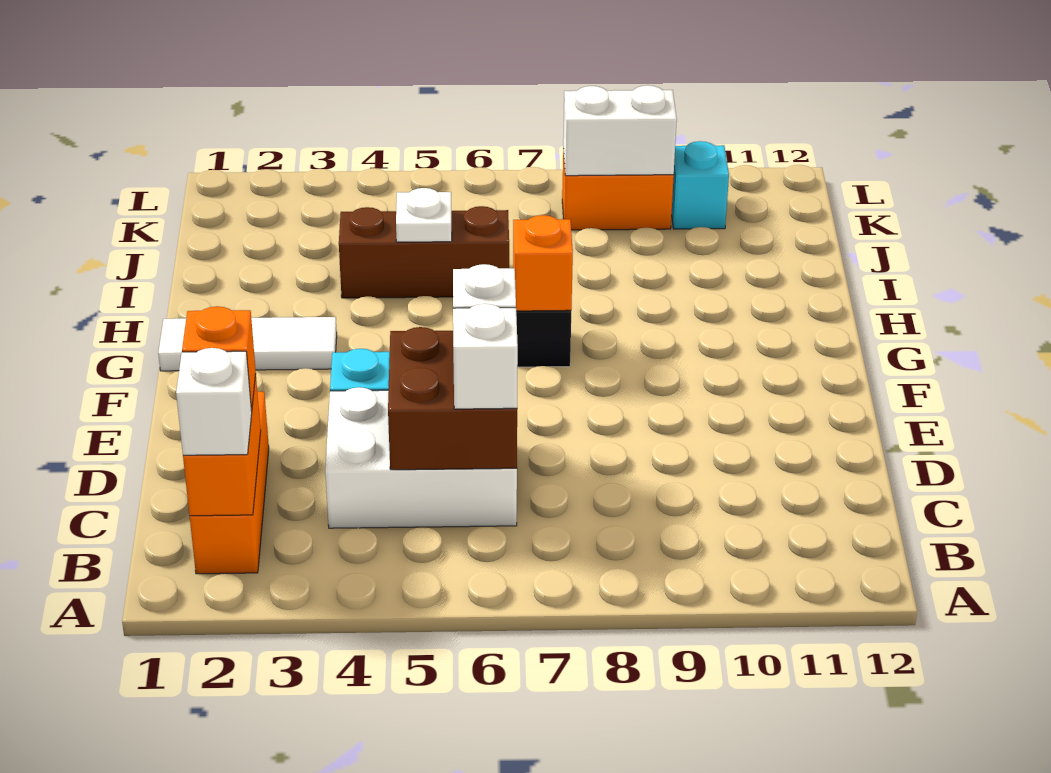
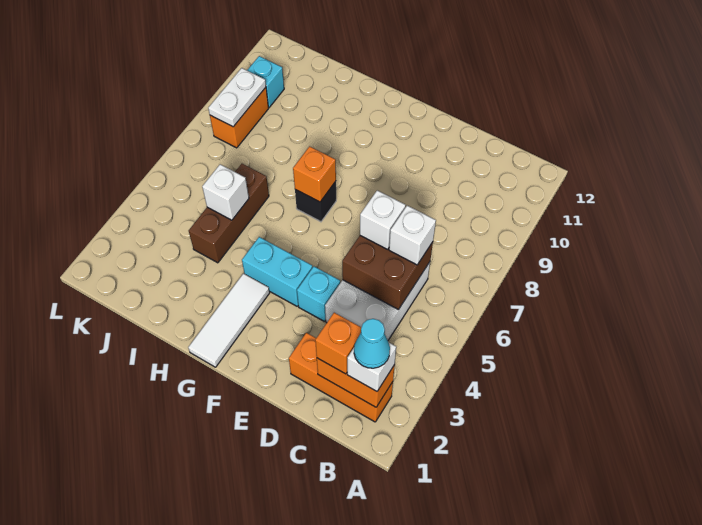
none -> cyan 1x1 cone [354,319,390,368]
none -> cyan 1x2 brick [242,237,313,306]
white 1x1 plate [396,188,452,242] -> white 1x1 brick [202,164,249,220]
white 1x2 brick [563,85,677,176] -> white 1x2 plate [208,68,266,127]

